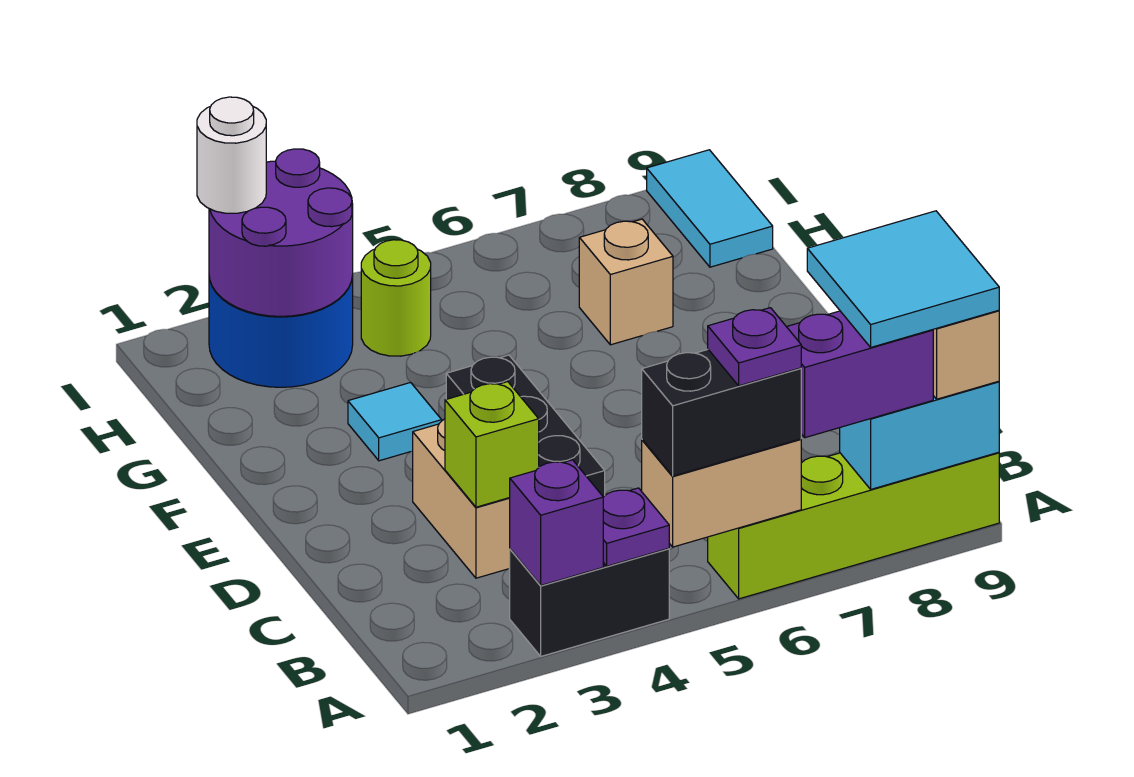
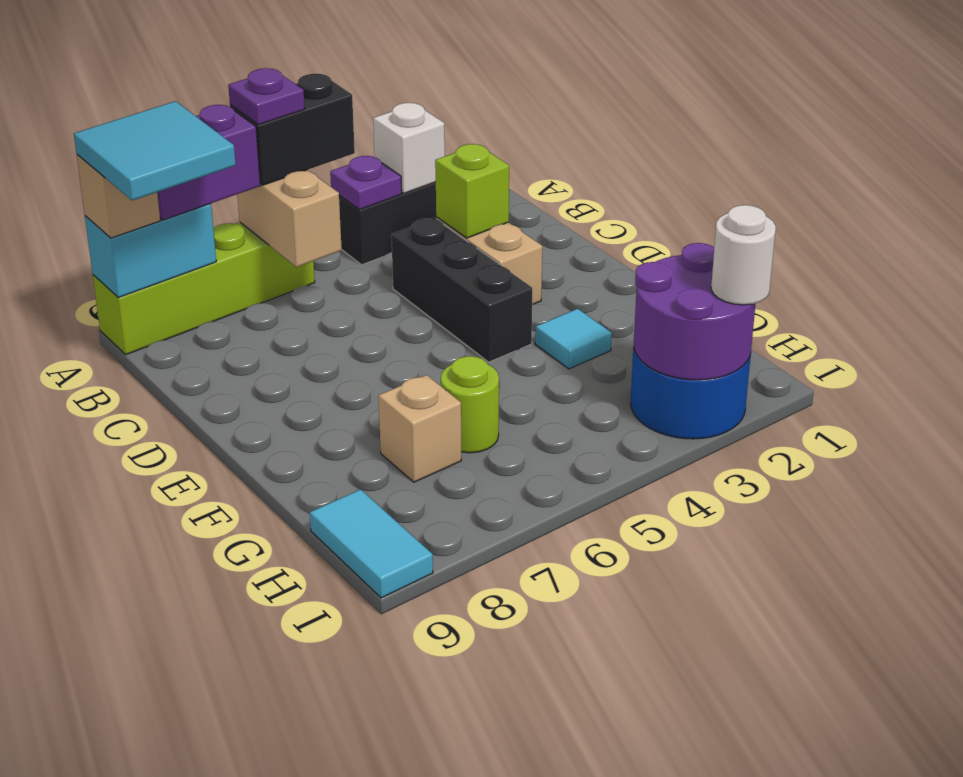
purple 1x1 brick [510,460,603,585] -> white 1x1 brick [373,103,445,193]
tan 1x2 brick [642,439,801,547] -> tan 1x2 brick turned to [237,170,342,267]
lime 1x1 round brick [361,240,431,356] -> lime 1x1 round brick moved to [441,356,499,453]

